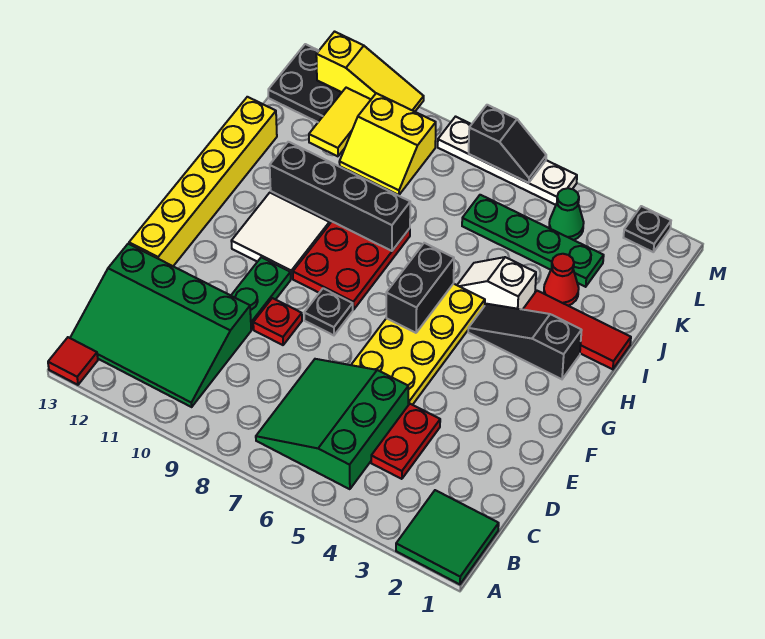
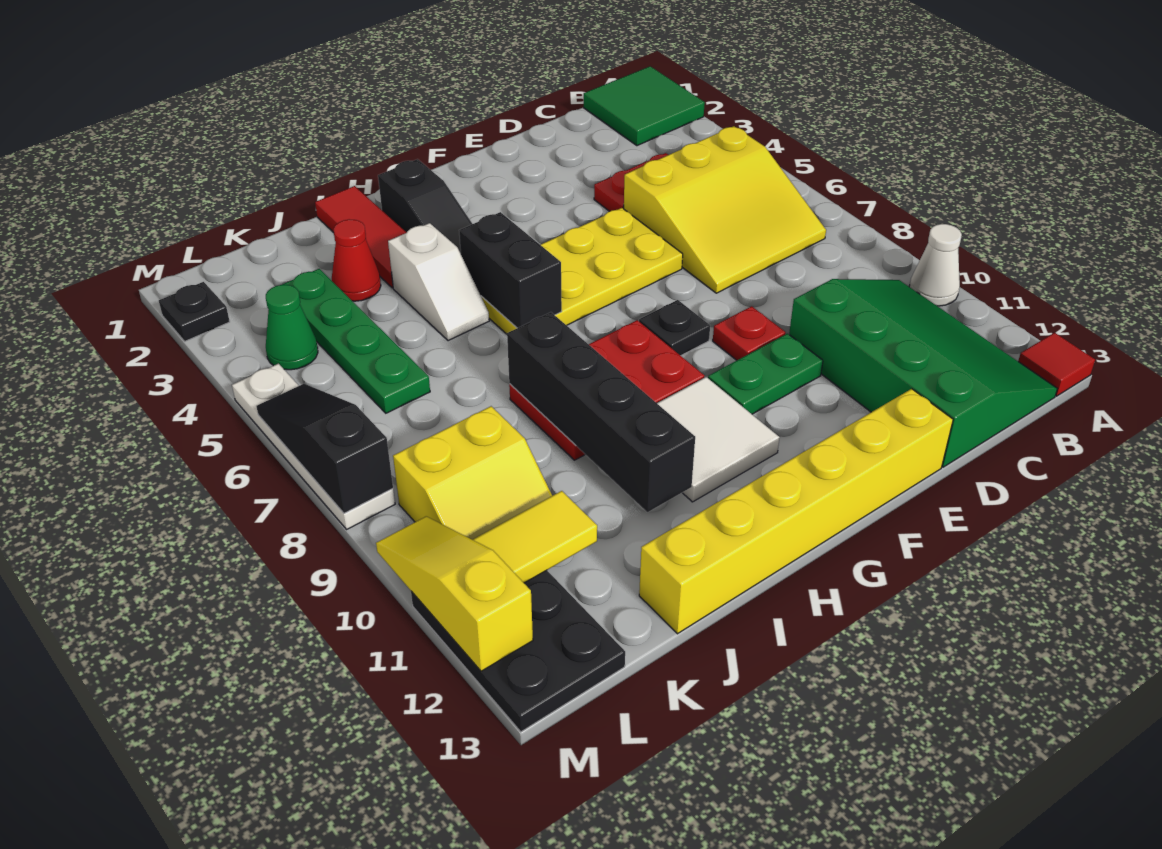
none -> white 1x1 cone [909,224,962,306]
green 3x3 slope [256,359,408,489] -> yellow 3x3 slope [624,126,826,293]
black 1x2 brick [386,243,454,333] -> black 1x2 brick turned to [459,212,562,328]
yellow 2x2 slope [339,93,436,195] -> yellow 2x2 slope turned to [393,406,552,540]
black 1x2 slope [469,105,546,183] -> black 1x3 slope [256,384,393,513]

